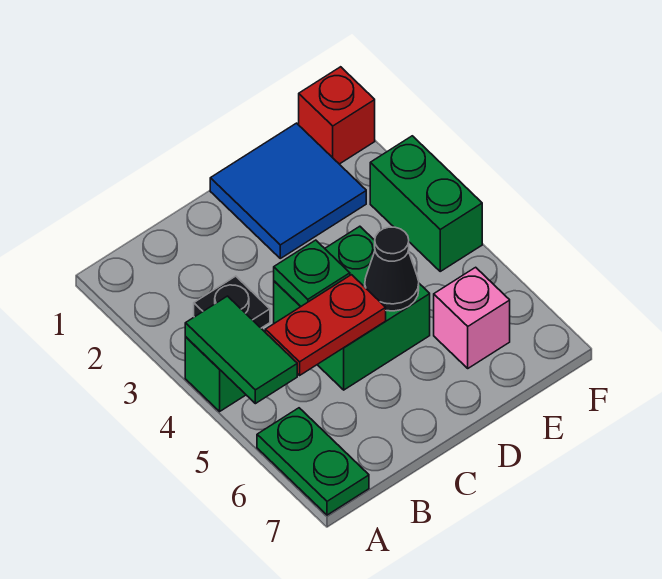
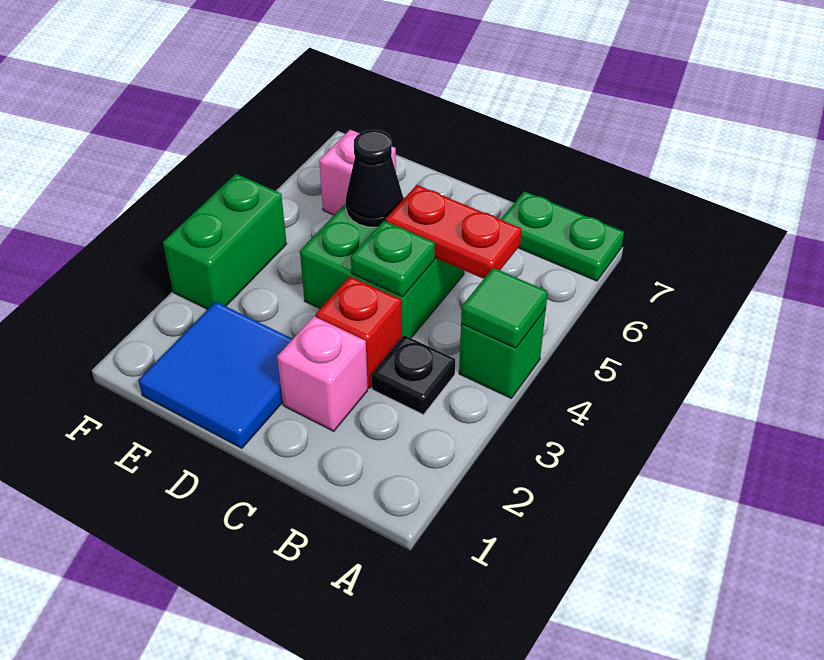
green 1x2 tile [185,296,297,404] -> green 1x1 tile [461,268,548,348]
green 1x2 plate [257,408,369,515] -> green 1x2 plate turned to [501,191,624,281]
none -> pink 1x1 brick [277,316,368,431]
red 1x1 brick [299,67,375,164] -> red 1x1 brick moved to [315,276,402,388]

